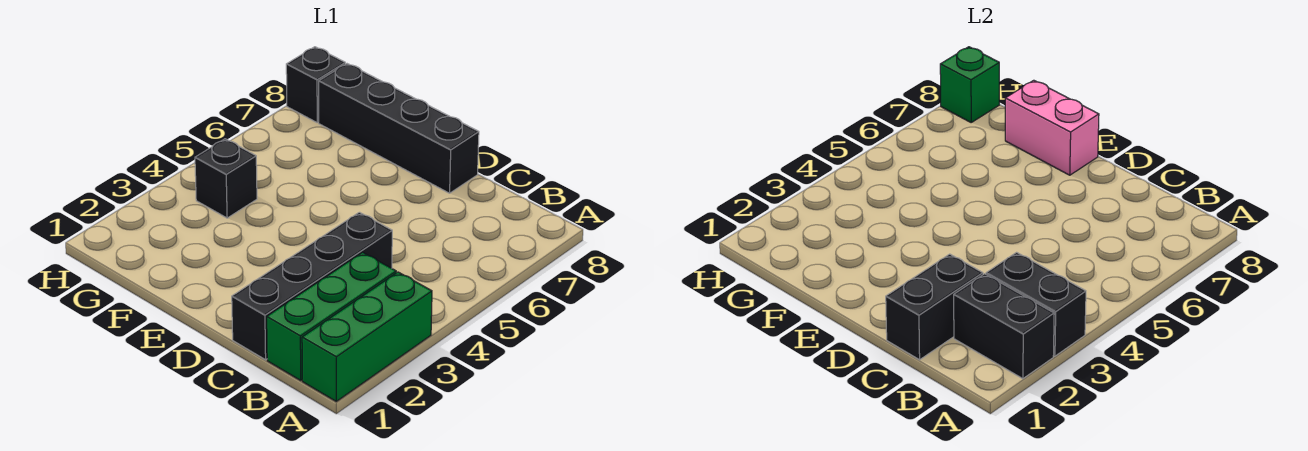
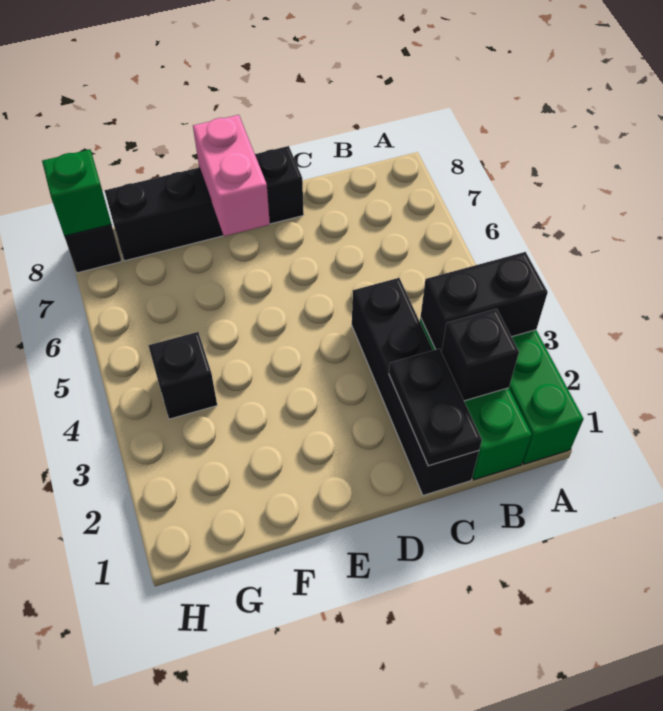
black 1x2 brick [954,274,1054,379] -> black 1x1 brick [441,309,519,401]
black 1x2 brick [886,254,983,360] -> black 1x2 plate [389,349,482,466]
pink 1x2 brick [1005,80,1099,175] -> pink 1x2 brick turned to [193,115,270,236]

